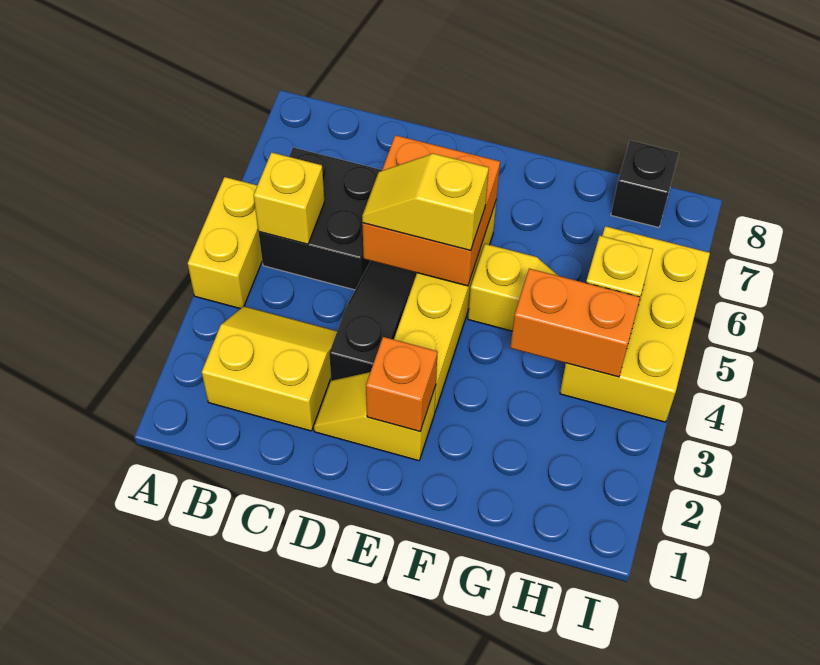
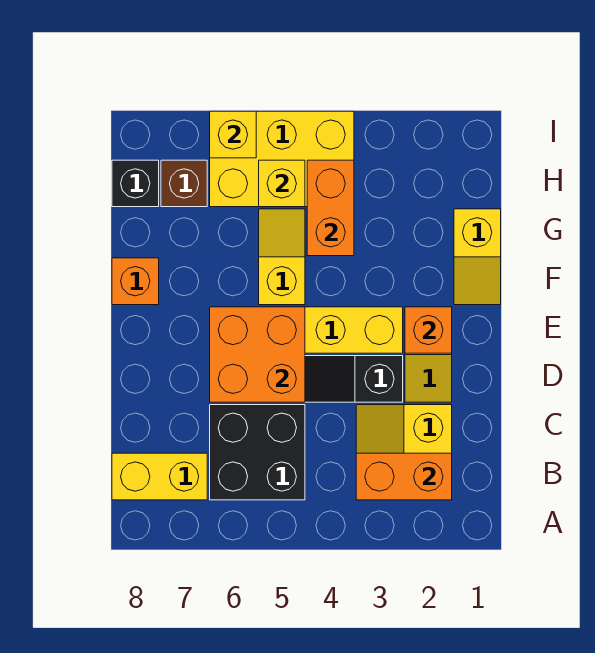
yellow 1x2 brick [188,177,262,309] -> yellow 1x2 brick moved to [112,453,207,500]
none -> orange 1x2 brick [356,453,452,500]
yellow 1x1 brick [254,152,325,244] -> yellow 1x1 brick moved to [210,111,256,158]
yellow 1x2 slope [362,154,489,251] -> yellow 1x2 slope moved to [454,209,501,305]
none -> orange 1x1 brick [112,258,159,305]
none -> brown 1x1 brick [161,160,207,207]

